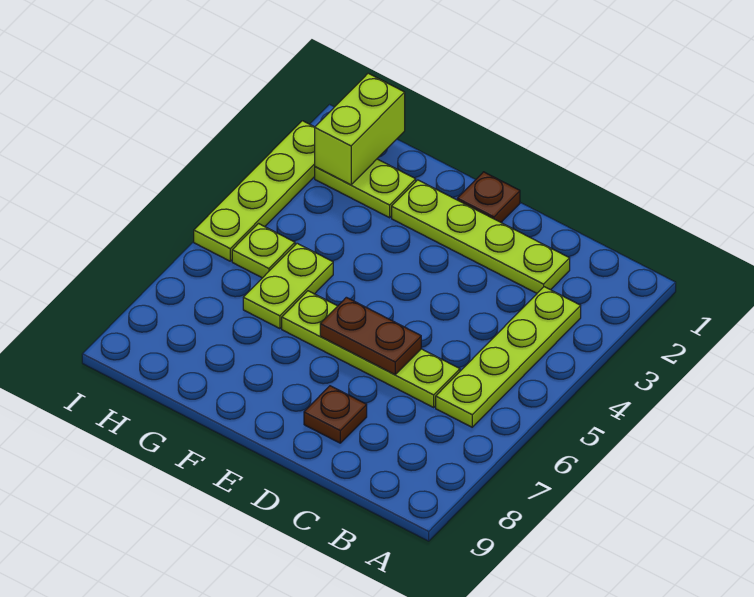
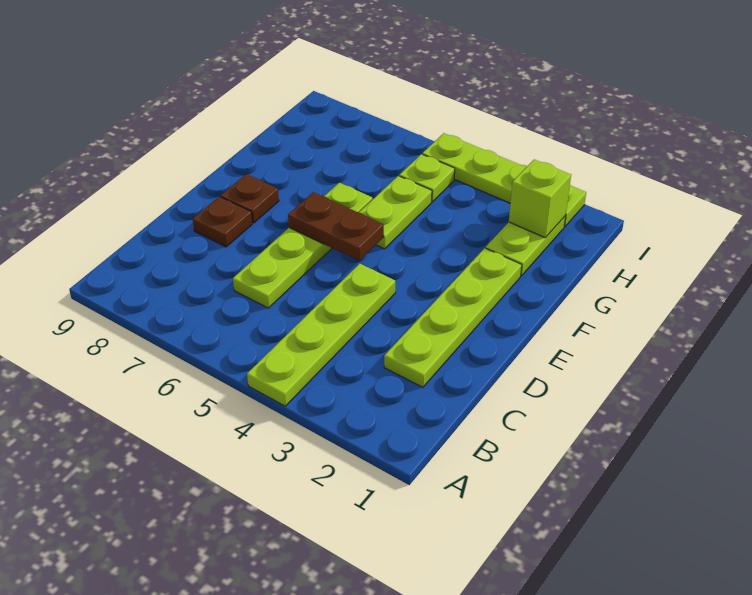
lime 1x4 plate [436,287,581,427] -> lime 1x4 plate turned to [247,264,395,406]
brown 1x2 plate [320,297,421,375] -> brown 1x2 plate turned to [288,192,384,261]
brown 1x1 plate [457,172,520,222] -> brown 1x1 plate moved to [221,174,279,223]
lime 1x2 plate [243,243,333,329] -> lime 1x2 plate turned to [359,176,432,249]
lime 1x2 brick [315,73,405,185] -> lime 1x1 brick [509,160,571,238]

